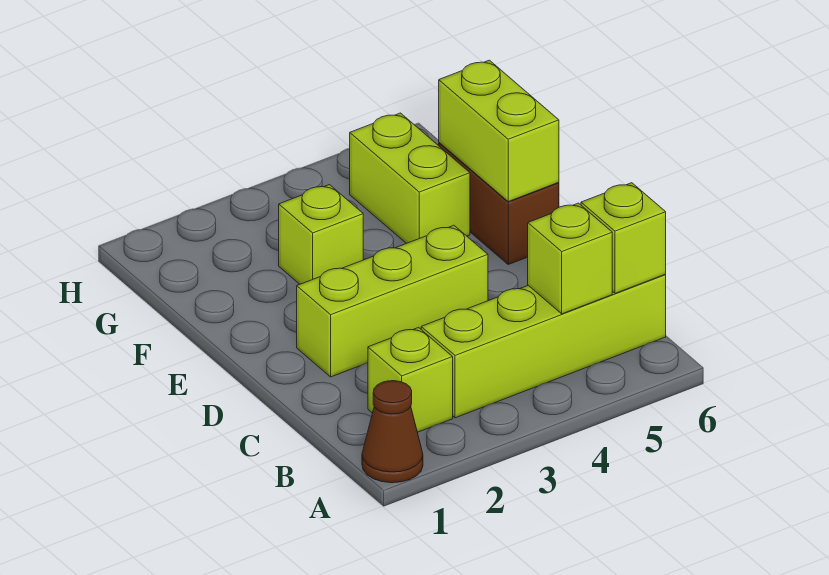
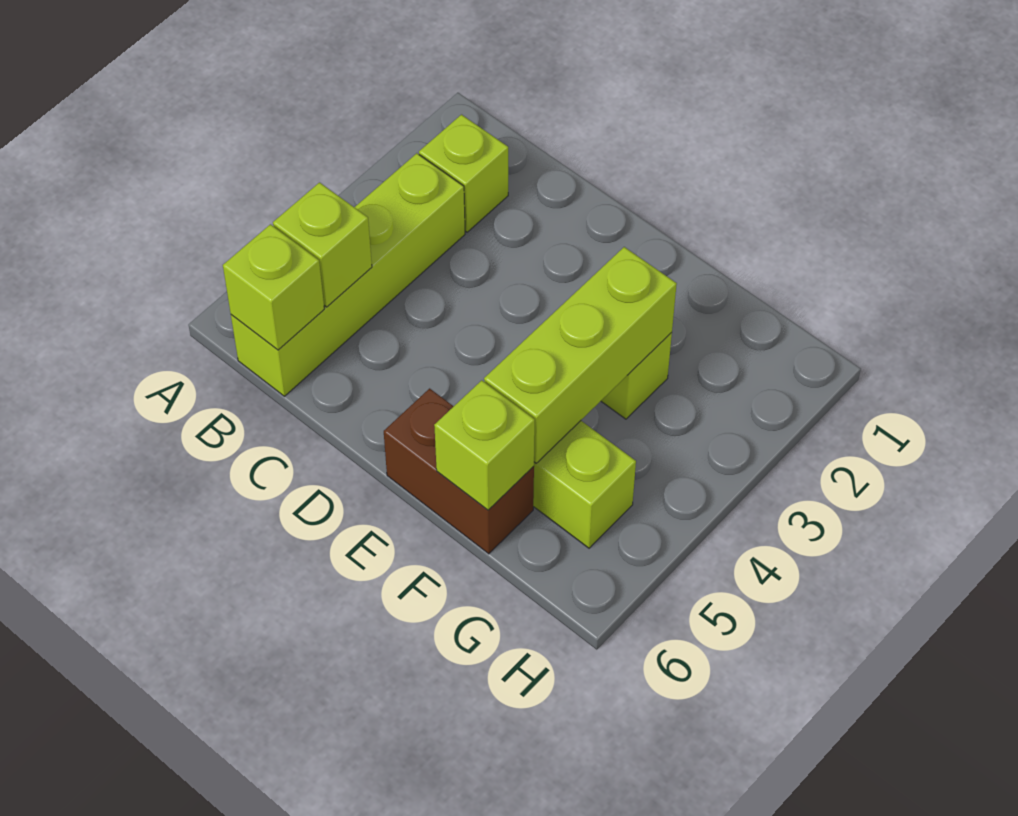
brown 1x1 cone [362,381,423,483] -> none
lime 1x3 brick [297,225,488,377] -> lime 1x3 brick moved to [484,247,677,463]
lime 1x2 brick [439,60,559,201] -> lime 1x1 brick [434,380,535,510]

